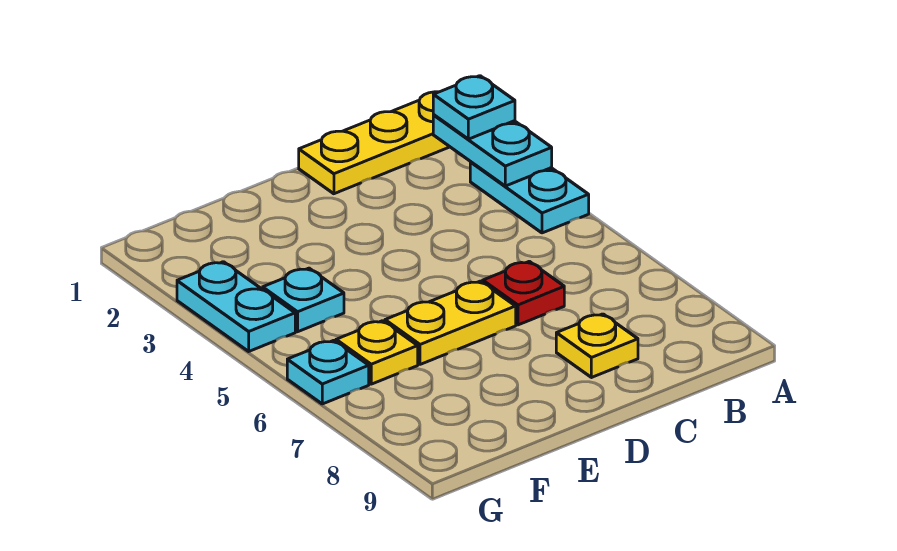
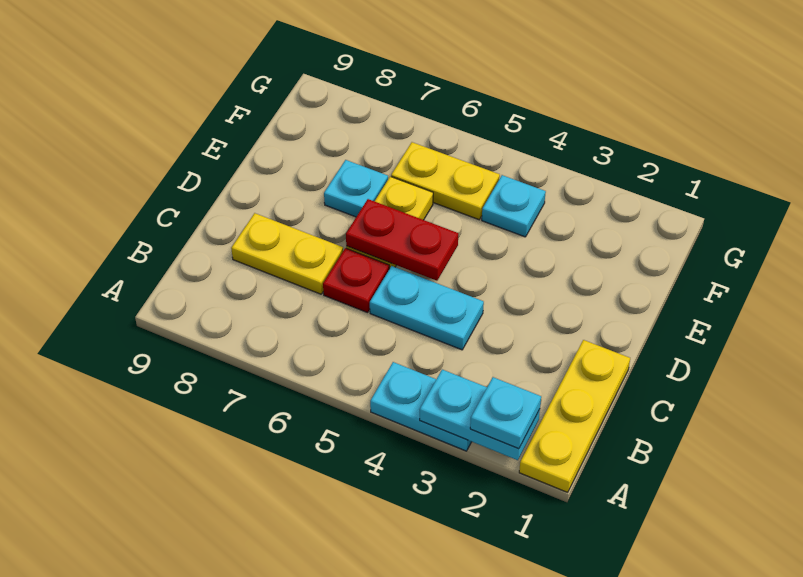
yellow 1x1 plate [556,314,638,378] -> yellow 1x2 plate [231,213,343,294]
none -> red 1x2 plate [346,199,458,281]
yellow 1x1 plate [336,321,418,384] -> yellow 1x2 plate [391,142,500,220]
cyan 1x2 plate [177,262,295,351] -> cyan 1x2 plate moved to [370,266,484,350]
cyan 1x1 plate [287,340,369,404] -> cyan 1x1 plate moved to [324,160,388,217]

